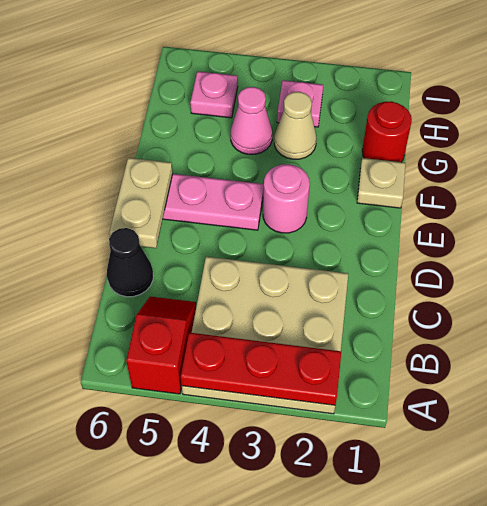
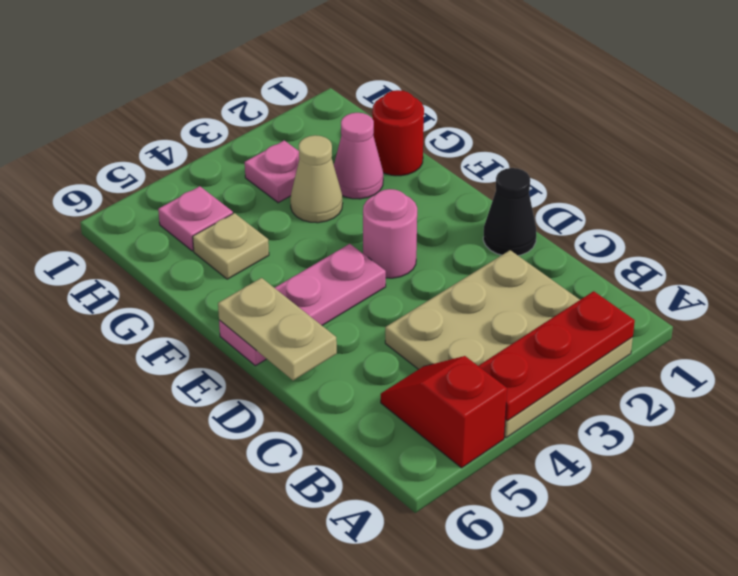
black 1x1 cone [107,228,153,297] -> black 1x1 cone moved to [483,168,536,255]
tan 1x1 plate [357,158,406,208] -> tan 1x1 plate moved to [193,213,269,279]
pink 1x1 cone [231,87,272,154] -> pink 1x1 cone moved to [334,113,383,199]

